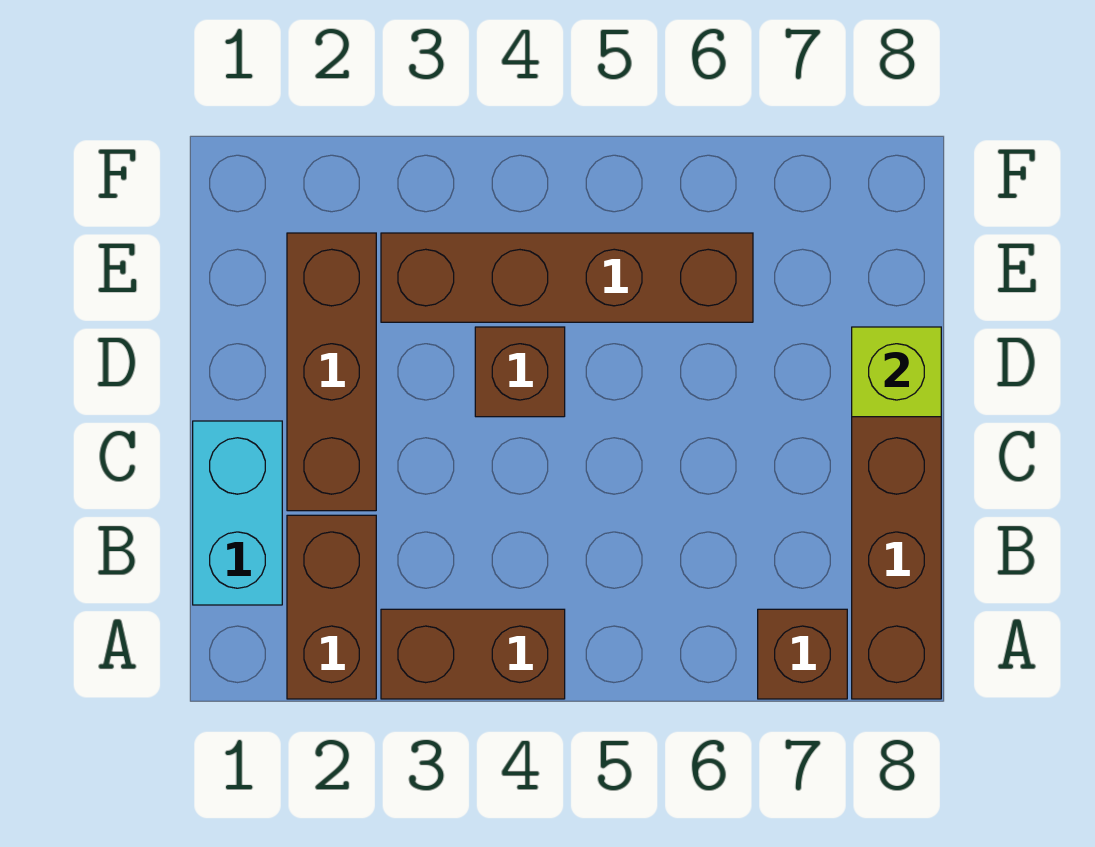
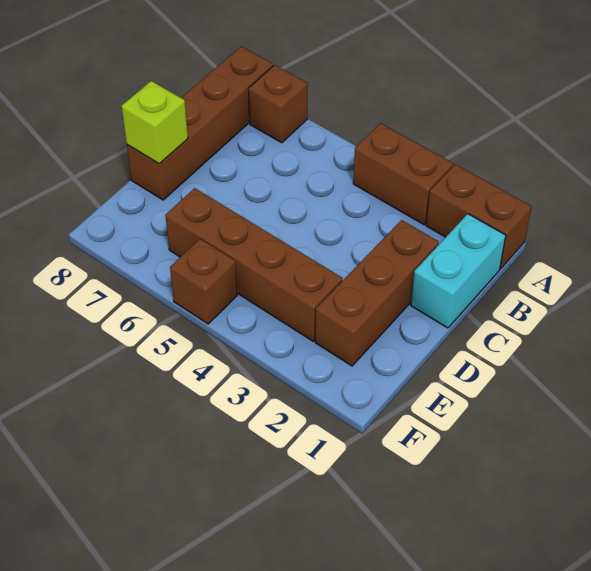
brown 1x2 brick [287,515,376,699] -> brown 1x2 brick turned to [426,164,532,269]
brown 1x1 brick [475,327,565,417] -> brown 1x1 brick moved to [170,239,237,324]

